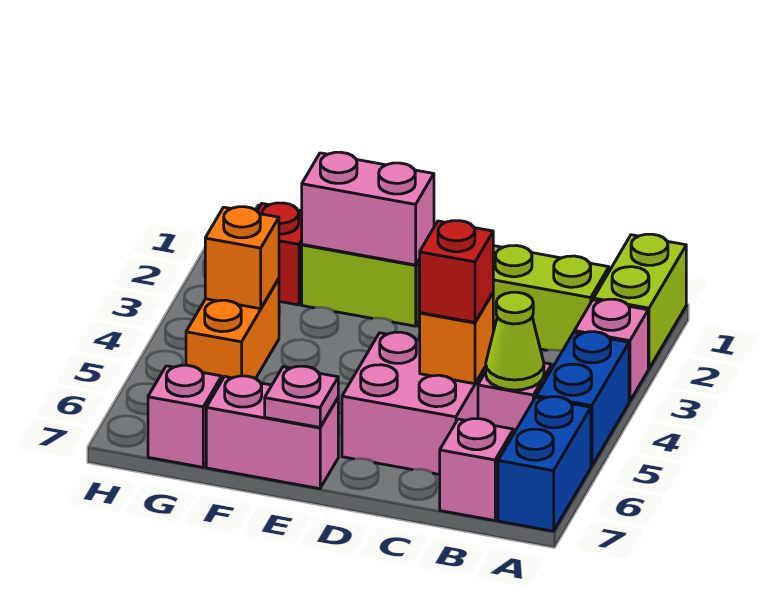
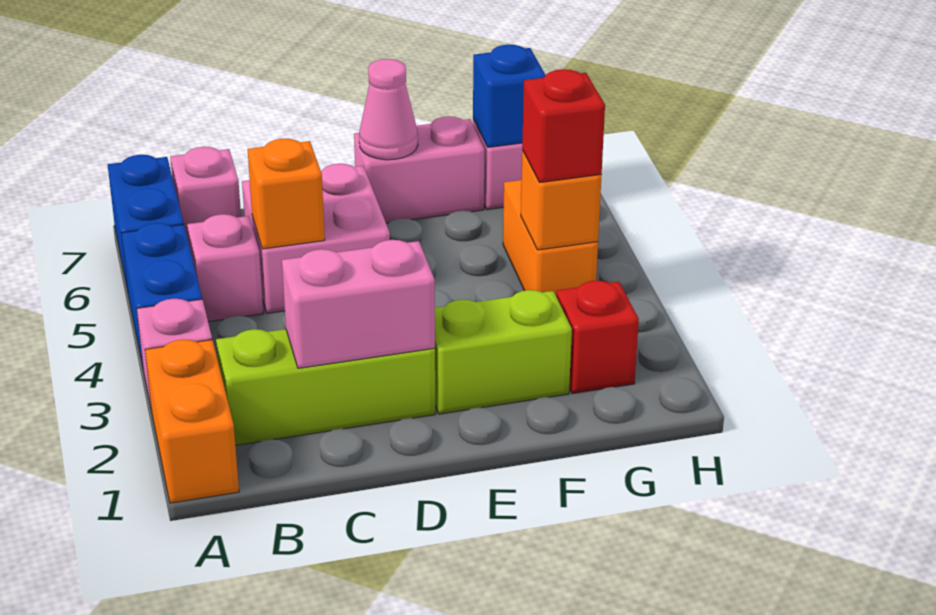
lime 1x2 brick [594,234,686,369] -> orange 1x2 brick [145,339,239,503]
lime 1x1 cone [485,292,544,390] -> none
red 1x1 brick [419,221,493,323] -> red 1x1 brick moved to [522,69,605,183]
pink 1x2 brick [302,152,434,265] -> pink 1x2 brick moved to [282,240,435,368]
pink 1x1 plate [265,366,338,427] -> pink 1x1 cone [359,59,418,160]
none -> blue 1x1 brick [473,45,545,147]

